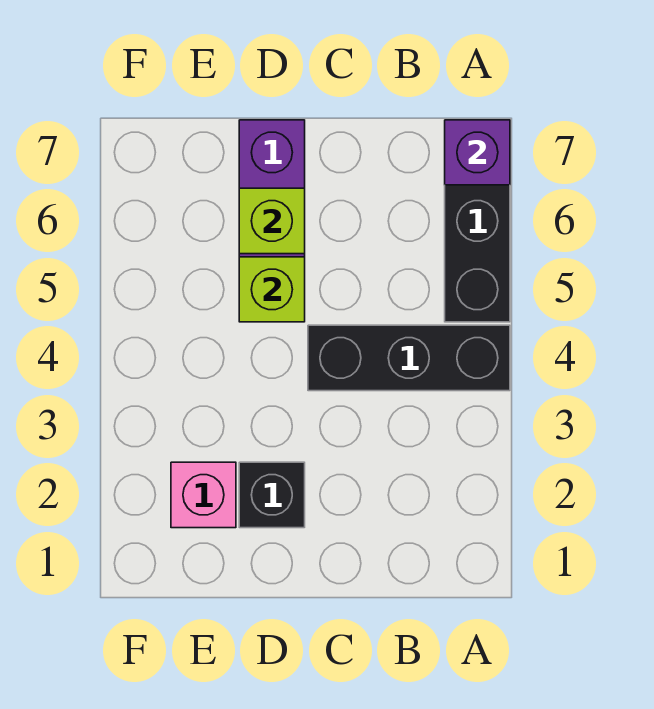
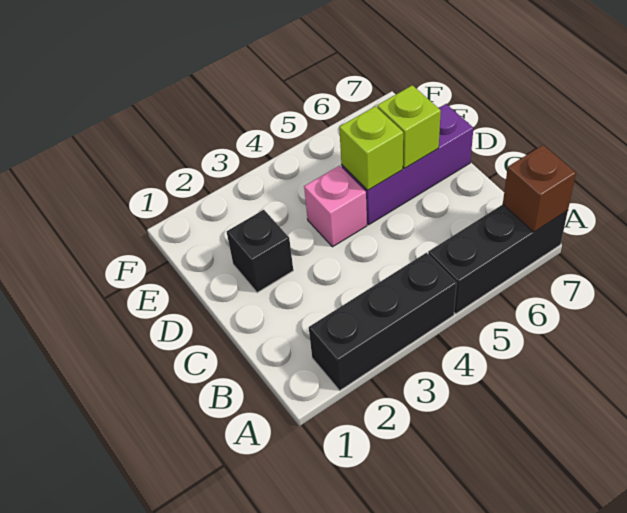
black 1x3 brick [308,325,510,391] -> black 1x3 brick turned to [309,253,457,390]
purple 1x1 brick [445,120,510,185] -> brown 1x1 brick [503,145,576,232]
pink 1x1 brick [171,462,236,528] -> pink 1x1 brick moved to [304,166,367,247]

